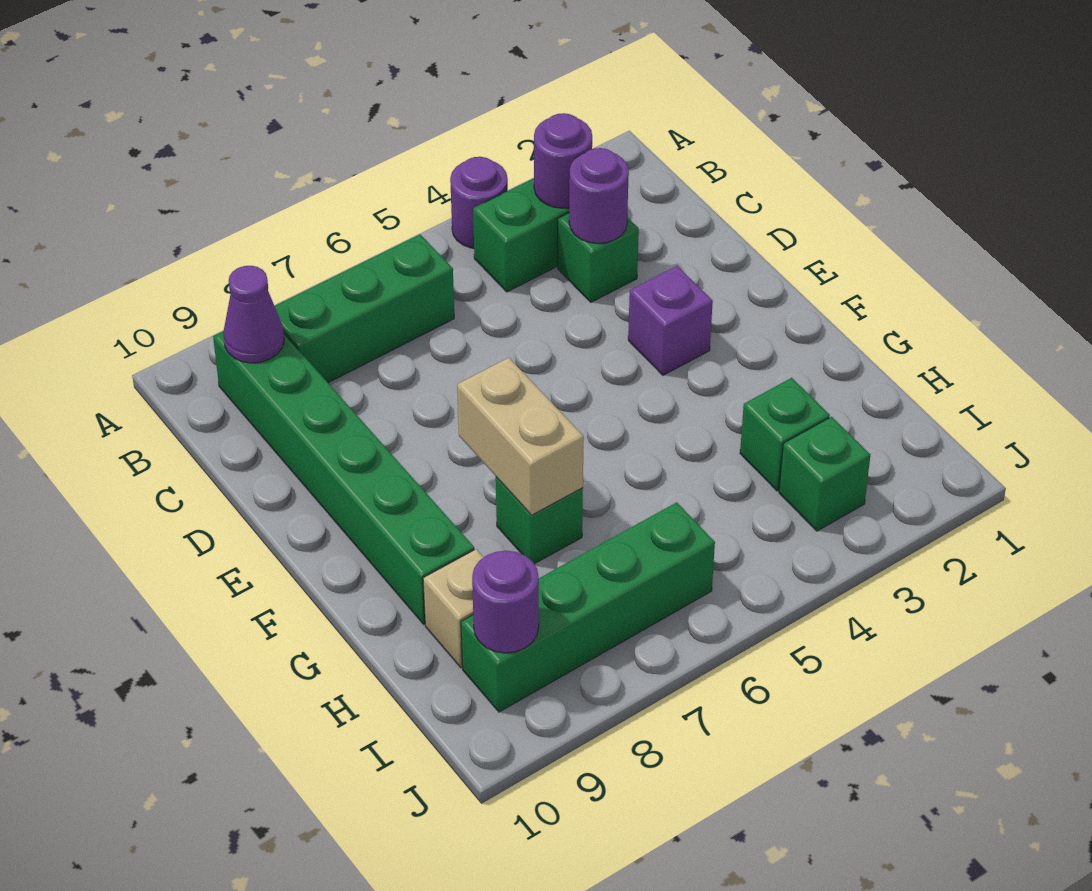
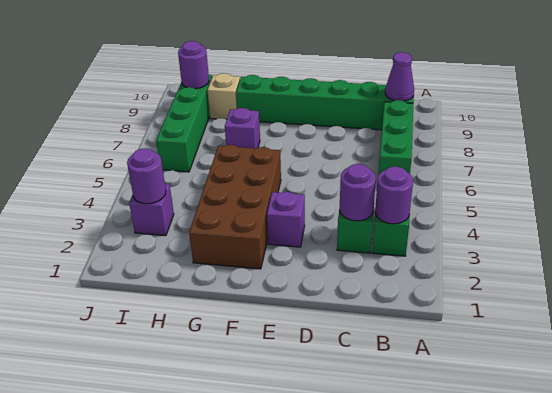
purple 1x1 round brick [450,157,508,248] -> purple 1x1 round brick moved to [127,148,166,204]
none -> brown 2x4 brick [189,145,281,269]
tan 1x2 brick [457,358,584,515] -> none
green 1x1 brick [496,477,583,564] -> purple 1x1 brick [225,108,260,148]
green 1x1 brick [740,378,830,491] -> none
green 1x1 brick [779,417,870,531] -> purple 1x1 brick [129,184,174,236]

